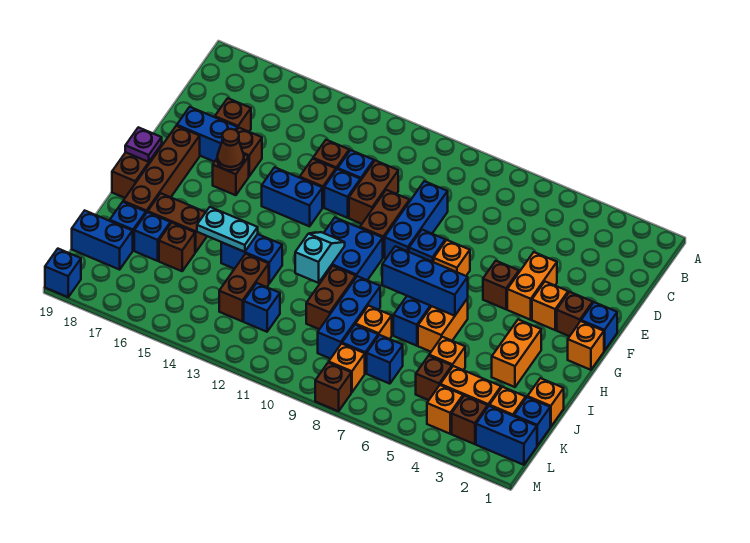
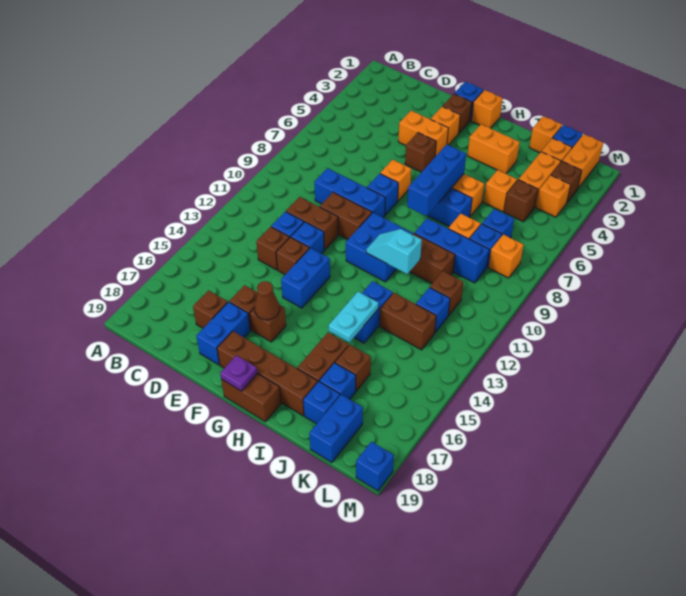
blue 1x2 brick [476,406,537,465] -> orange 1x2 brick [563,134,603,188]
brown 1x1 brick [315,363,351,411] -> brown 1x1 brick moved to [430,271,463,316]

